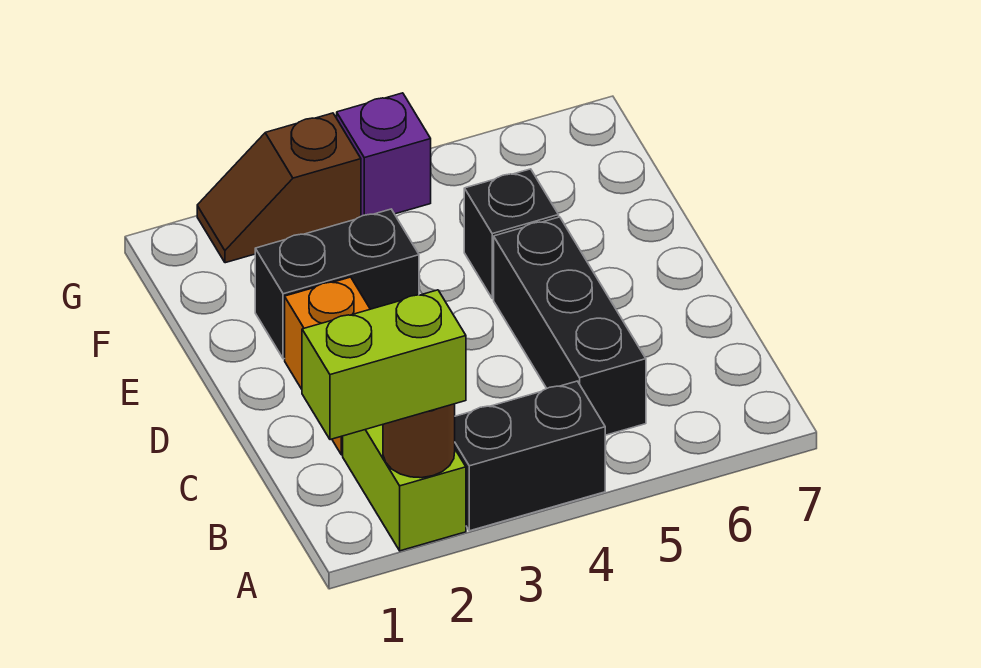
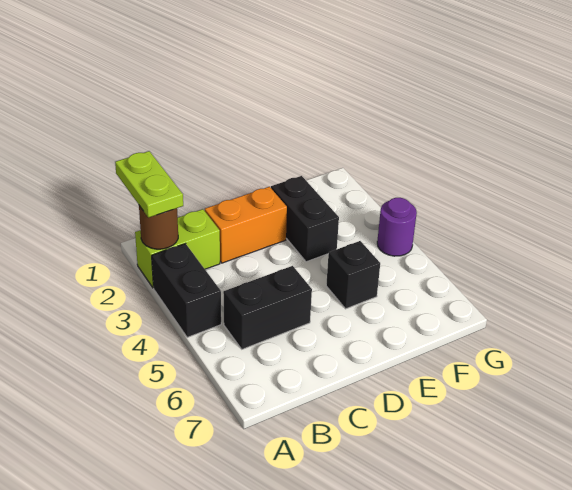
lime 1x2 brick [302,290,466,440] -> lime 1x2 plate [115,151,183,218]
black 1x3 brick [494,217,646,435] -> black 1x2 brick [223,266,312,349]
brown 1x2 slope [197,113,361,263] -> none
purple 1x1 brick [337,93,431,216] -> purple 1x1 round brick [377,198,417,256]

